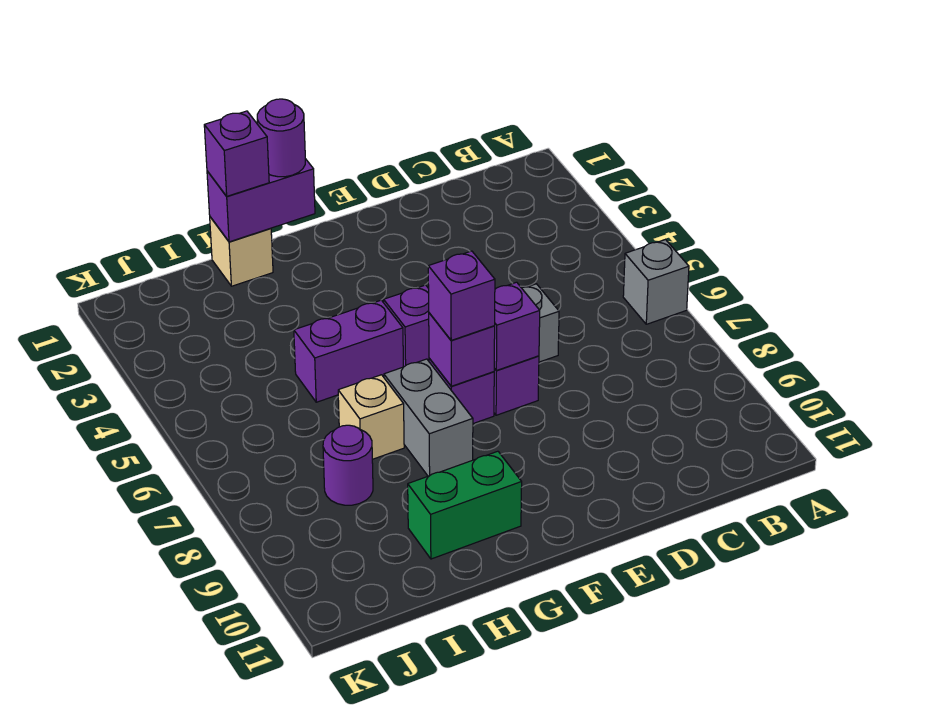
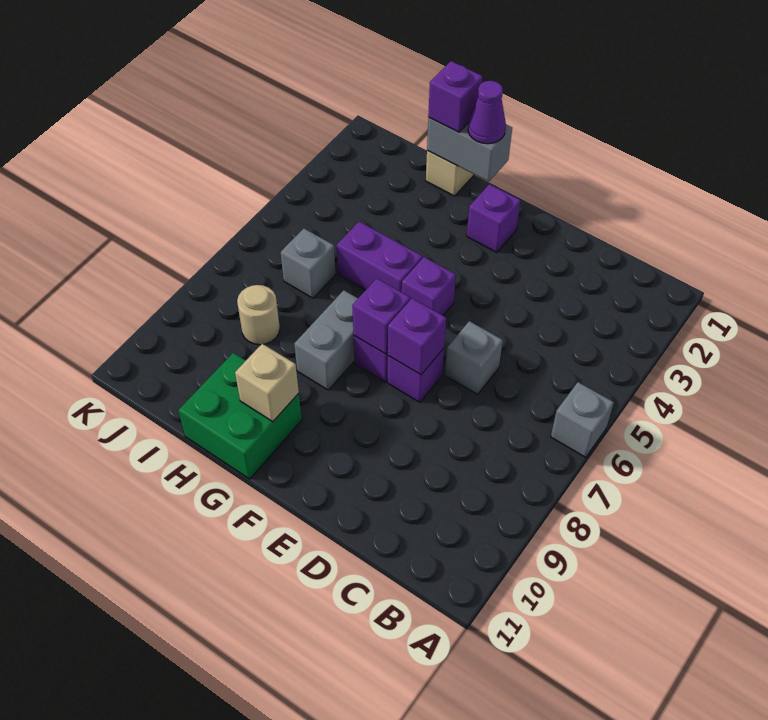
purple 1x1 brick [428,251,495,340] -> purple 1x1 brick moved to [467,184,520,253]
purple 1x2 brick [207,159,315,242] -> grey 1x2 brick [427,118,512,182]
purple 1x1 round brick [257,99,305,177] -> purple 1x1 cone [468,81,506,144]
green 1x2 brick [408,451,522,559] -> green 2x2 brick [178,353,302,479]
tan 1x1 brick [338,375,404,459] -> tan 1x1 brick moved to [235,344,299,422]
none -> grey 1x1 brick [281,229,336,298]
purple 1x1 round brick [323,425,373,505] -> tan 1x1 round brick [237,285,280,345]

